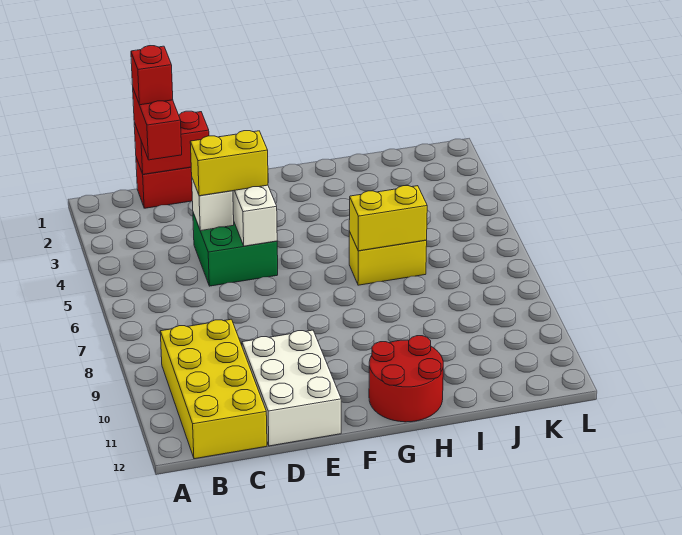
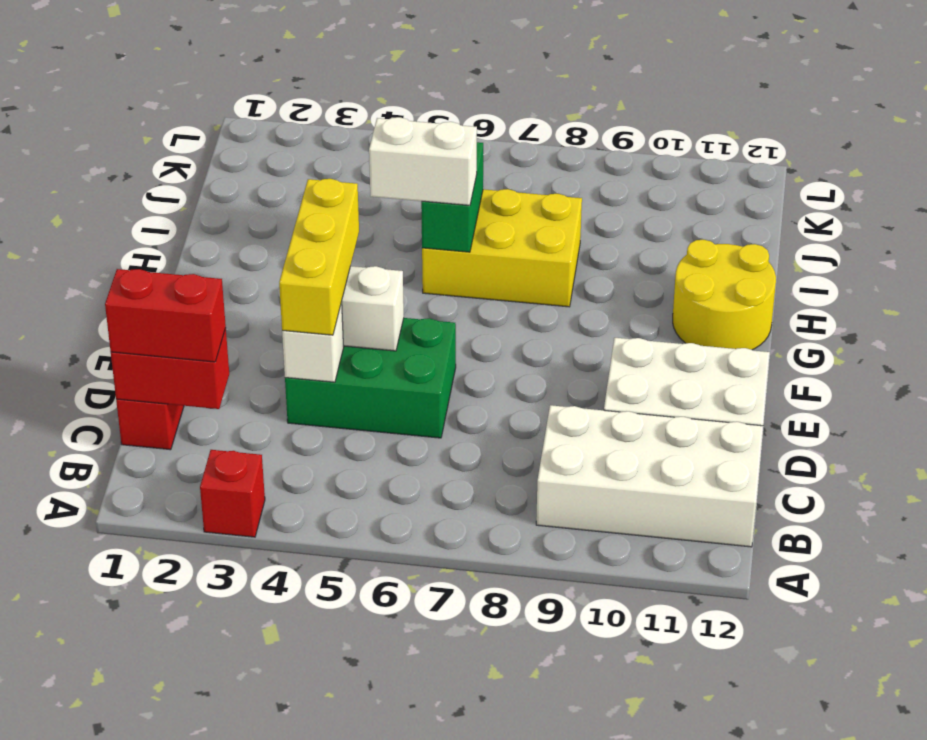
yellow 2x4 brick [160,319,267,459] -> white 2x4 brick [536,405,763,547]
red 1x2 brick [134,111,209,174] -> red 1x2 brick turned to [111,328,229,409]
red 1x1 brick [131,46,173,105] -> red 1x1 brick moved to [200,450,265,537]
green 2x2 brick [193,213,278,286] -> green 2x3 brick [285,318,456,438]
yellow 1x2 brick [190,131,268,196] -> yellow 1x3 brick [279,179,359,335]
red 2x2 round brick [369,336,443,422] -> yellow 2x2 round brick [673,240,776,350]
none -> white 1x2 brick [369,117,477,205]
yellow 1x2 brick [349,231,427,285] -> yellow 2x3 brick [422,189,582,307]
yellow 1x2 brick [349,186,427,251] -> green 1x2 brick [421,142,483,252]

